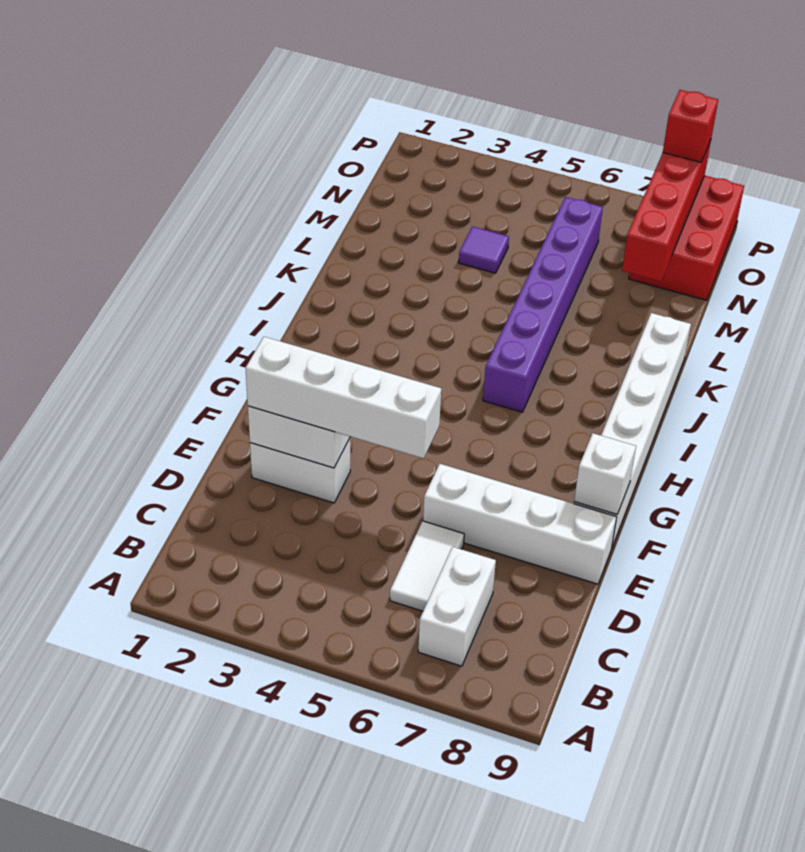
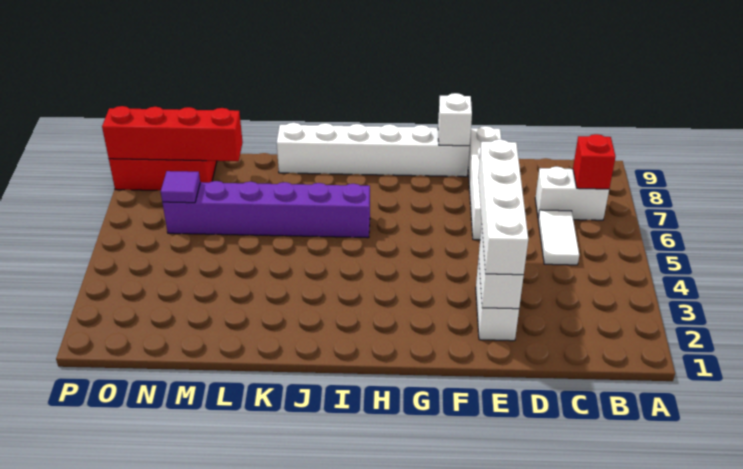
white 1x2 tile [390,521,464,611] -> white 1x2 tile turned to [538,210,579,265]
purple 1x1 tile [459,226,509,273] -> purple 1x1 tile moved to [161,171,200,203]
red 1x1 brick [663,90,718,162] -> red 1x1 brick moved to [573,134,616,189]

